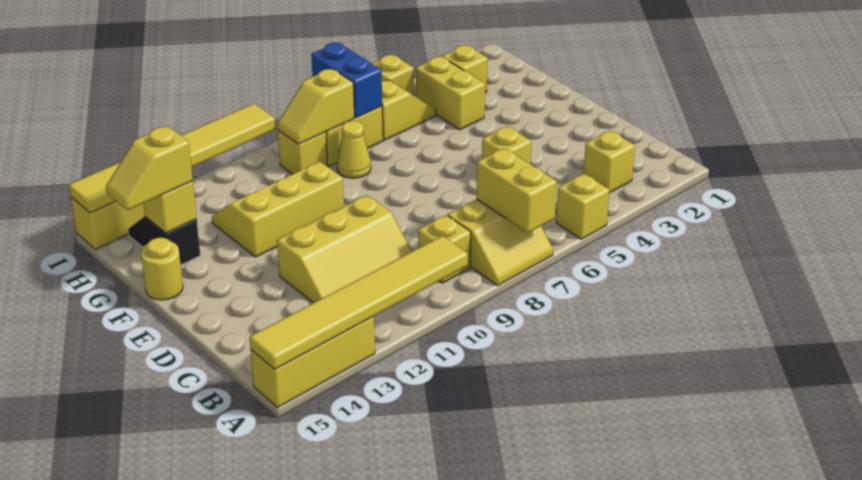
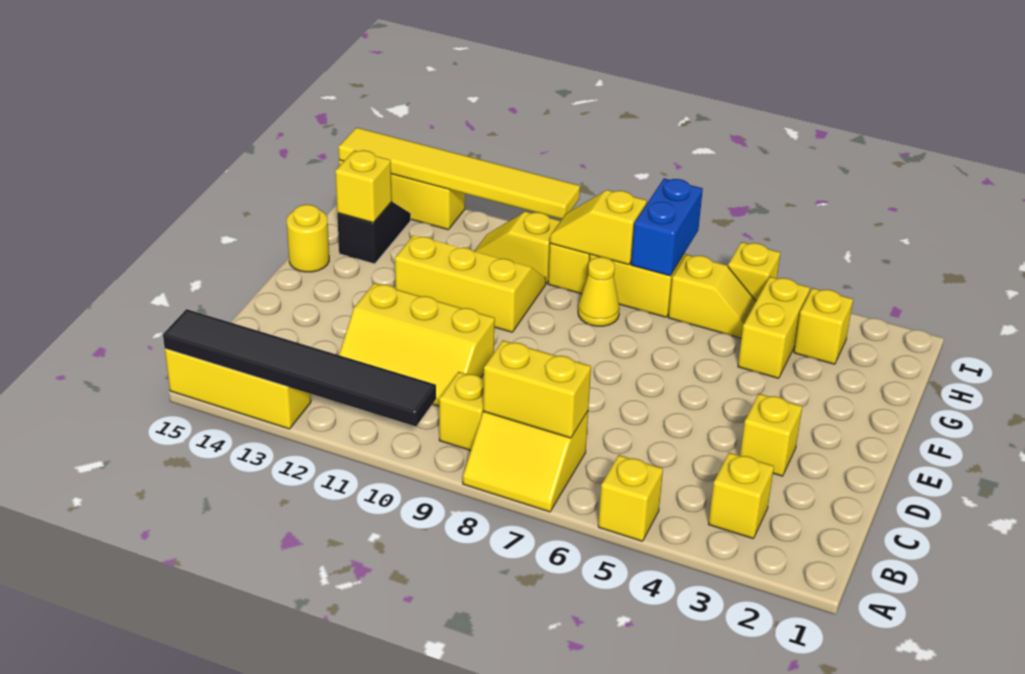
yellow 1x2 brick [477,148,557,233] -> yellow 1x2 brick turned to [483,340,591,438]
yellow 1x6 tile [250,236,468,369] -> black 1x6 tile [163,309,436,426]
yellow 1x1 brick [482,126,531,164] -> yellow 1x1 brick moved to [740,394,802,476]
yellow 1x2 slope [106,126,193,210] -> yellow 1x2 slope moved to [474,211,560,284]

